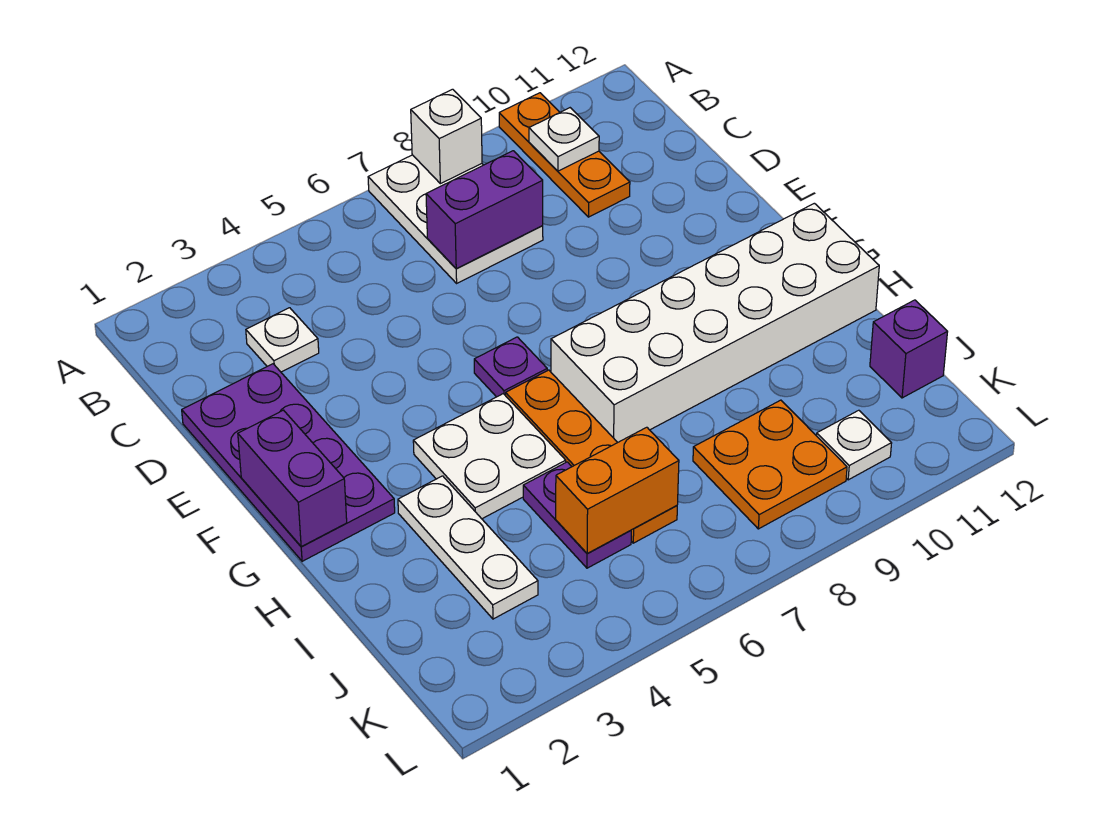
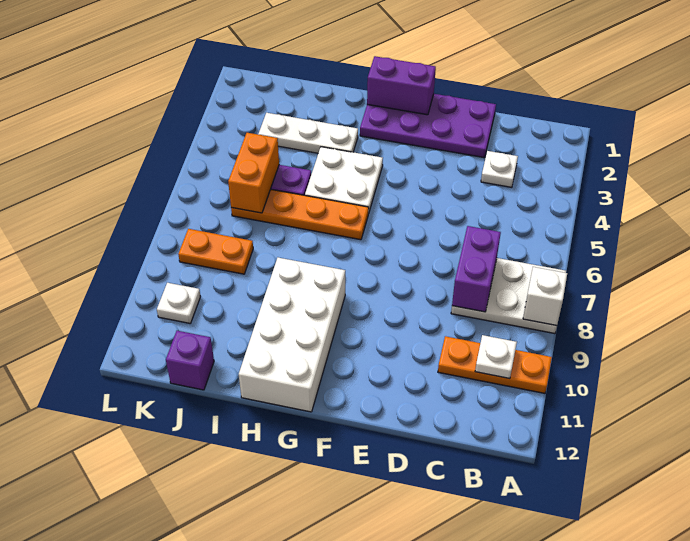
purple 1x1 plate [474,337,547,397] -> none
white 2x6 brick [551,203,879,442] -> white 2x4 brick [239,258,345,412]
orange 2x2 plate [693,400,847,529] -> orange 1x2 plate [178,229,253,274]

